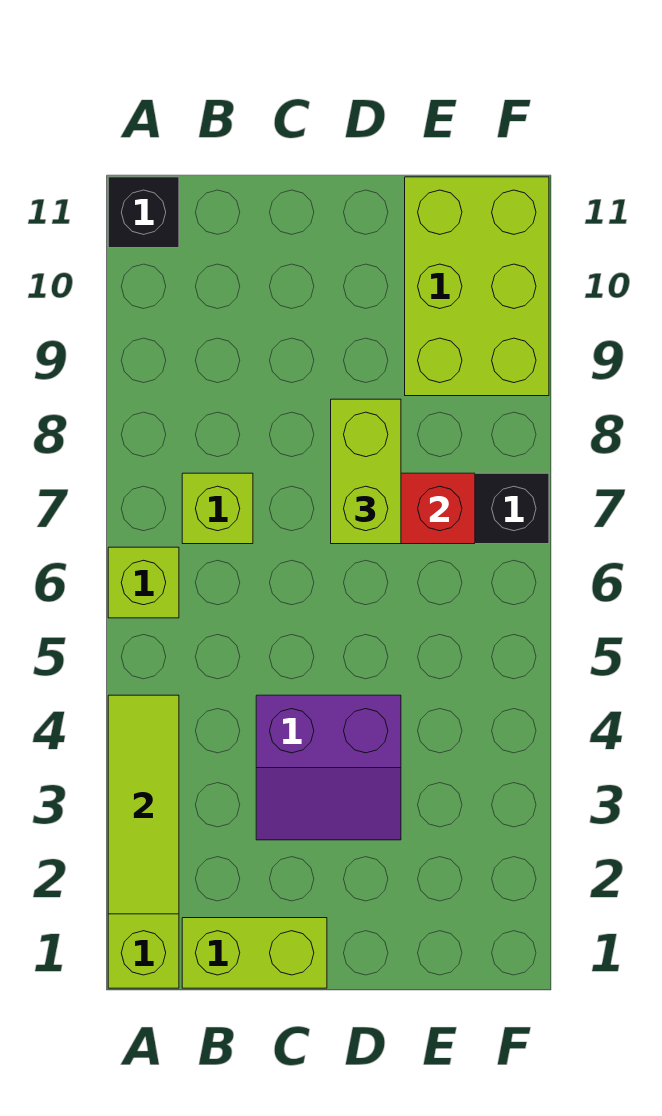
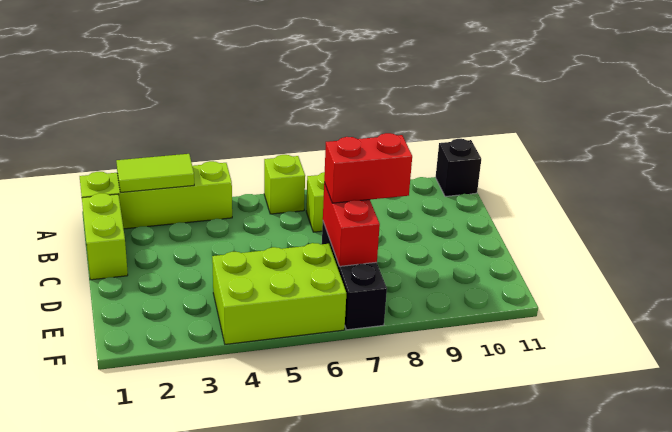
lime 1x3 tile [108,695,179,914] -> lime 1x2 tile [116,154,194,192]
purple 2x2 slope [256,695,401,840] -> none
lime 1x2 brick [331,399,401,544] -> red 1x2 brick [324,133,412,203]
lime 2x3 brick [405,177,549,396] -> lime 2x3 brick moved to [212,243,346,344]

